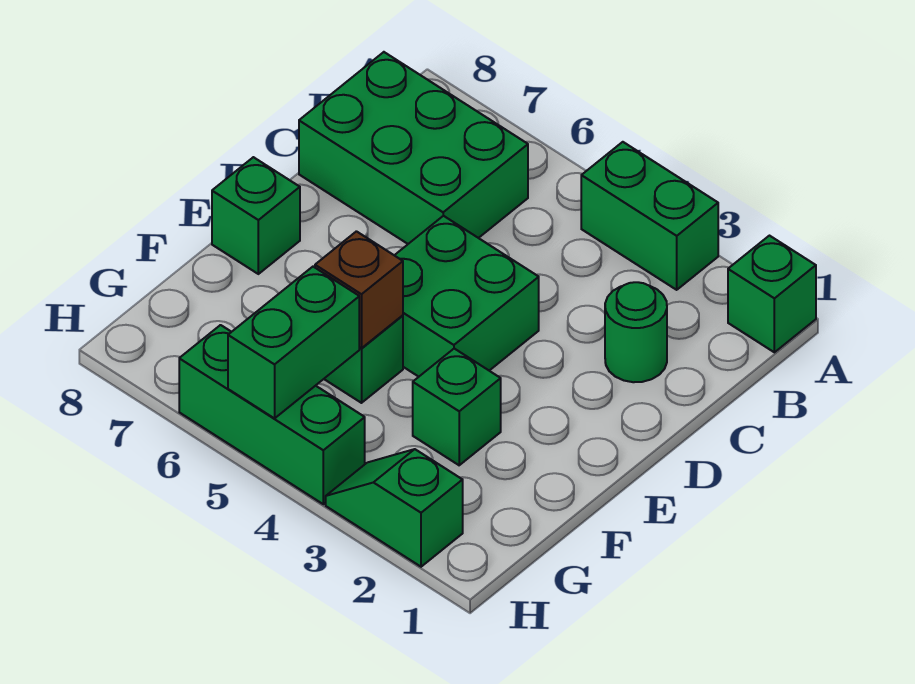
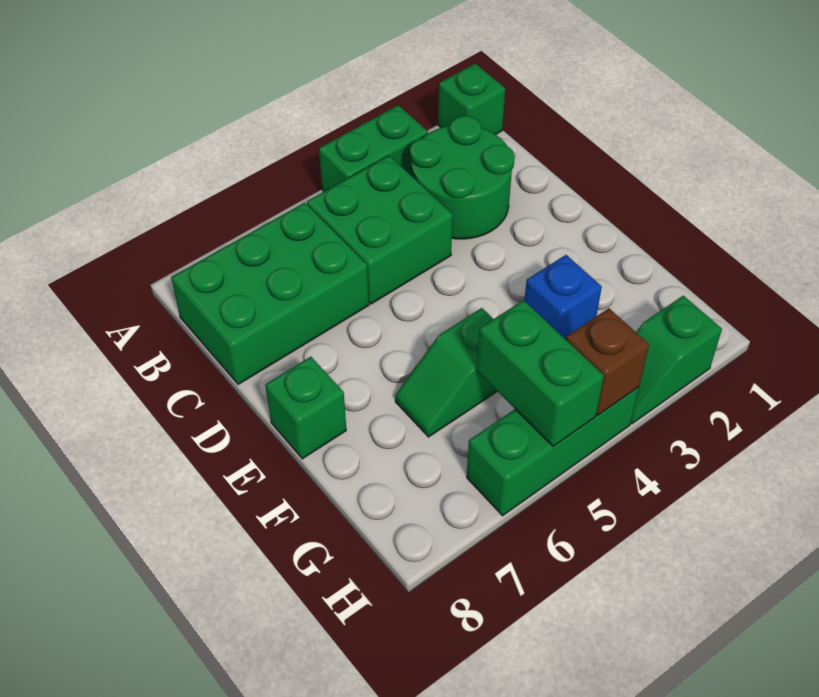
green 1x1 round brick [605,282,667,382] -> green 2x2 round brick [410,116,514,239]
green 2x2 brick [395,216,539,377] -> green 2x2 brick moved to [307,156,453,304]
green 1x1 brick [413,349,501,465] -> blue 1x1 brick [524,255,602,339]
brown 1x1 brick [315,231,403,348] -> brown 1x1 brick moved to [566,308,649,415]

